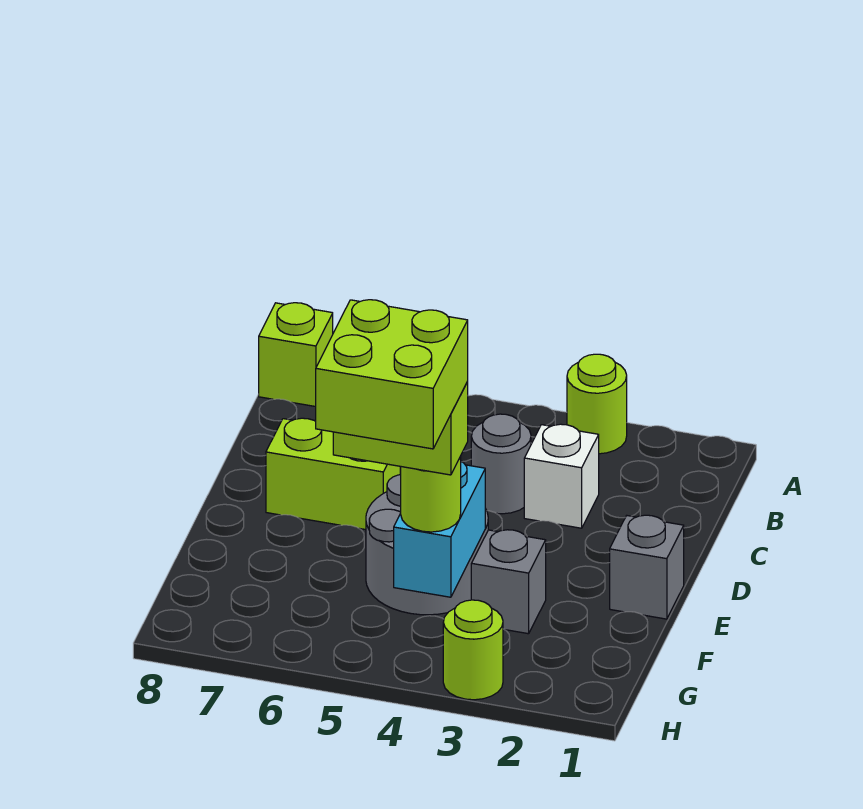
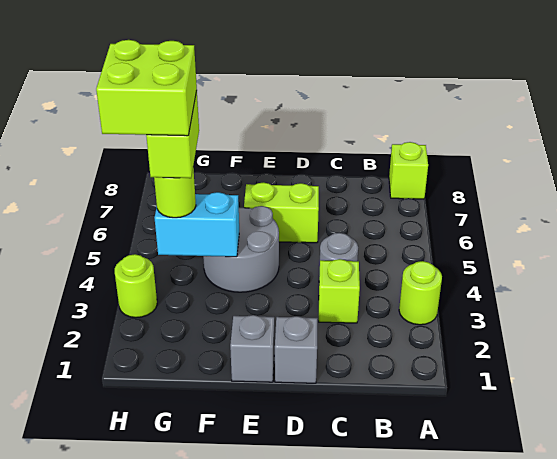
white 1x1 brick [524,424,599,528] -> lime 1x1 brick [319,259,360,323]
lime 1x2 brick [266,418,400,530] -> lime 1x2 brick turned to [244,182,319,243]
grey 1x1 brick [471,530,546,634] -> grey 1x1 brick moved to [275,316,318,383]

